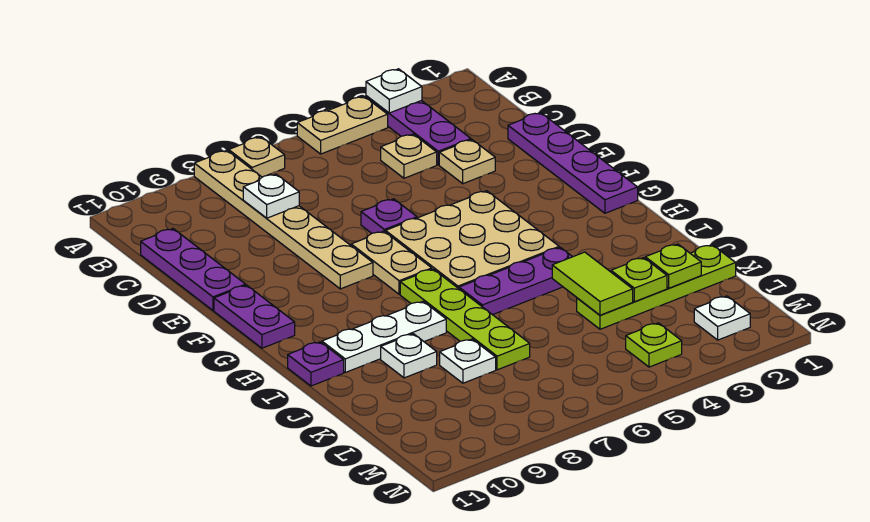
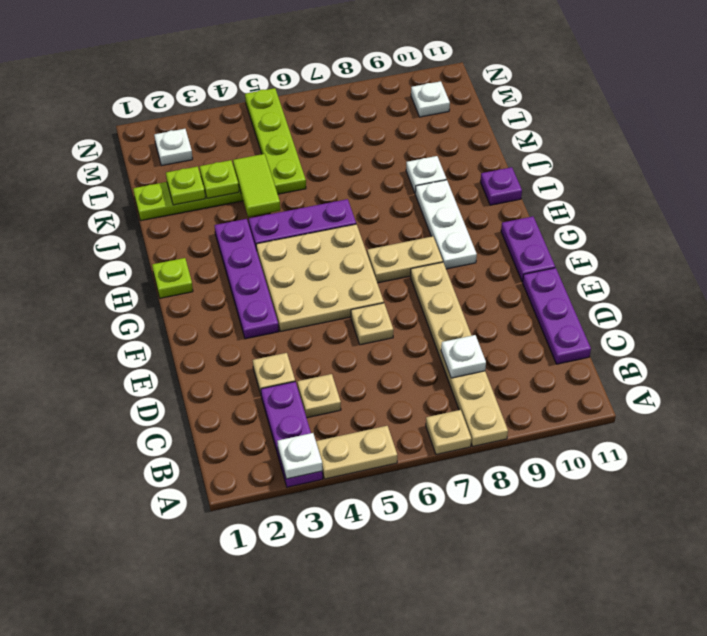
purple 1x4 plate [508,113,638,213] -> purple 1x4 plate moved to [214,219,279,339]
purple 1x1 plate [361,199,417,233] -> tan 1x1 plate [351,303,393,345]
tan 1x2 plate [351,231,432,294] -> tan 1x2 plate turned to [367,236,443,283]
lime 1x4 plate [400,269,530,370] -> lime 1x4 plate moved to [245,88,306,194]
white 1x3 plate [322,301,446,372] -> white 1x3 plate turned to [415,180,477,269]
white 1x1 plate [440,339,496,383] -> white 1x1 plate moved to [411,81,450,117]
lime 1x1 plate [626,323,682,367] -> lime 1x1 plate moved to [152,258,193,298]

